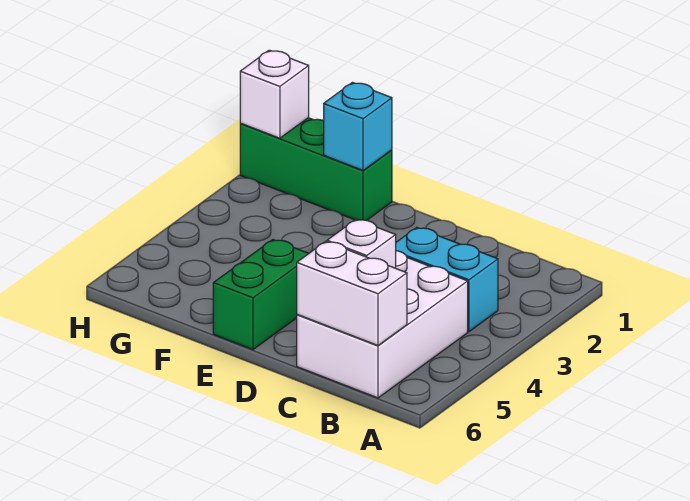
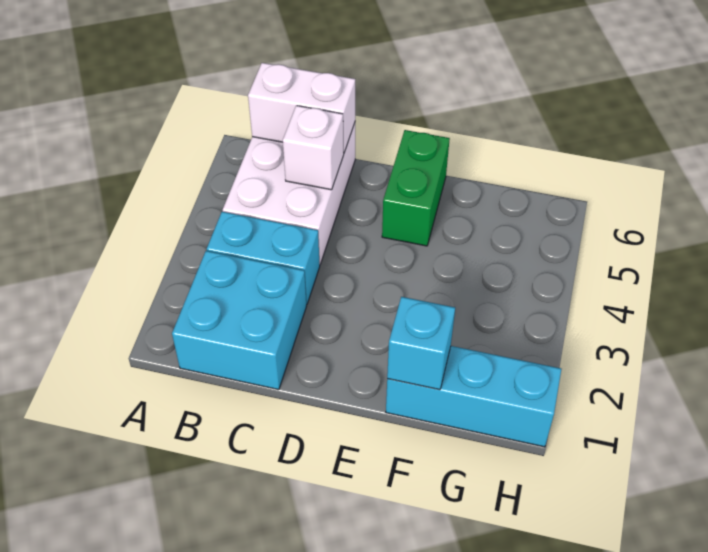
none -> cyan 2x2 brick [172,251,306,390]
green 1x3 brick [240,118,392,221] -> cyan 1x3 brick [386,346,561,447]
white 1x1 brick [240,50,309,138] -> none

